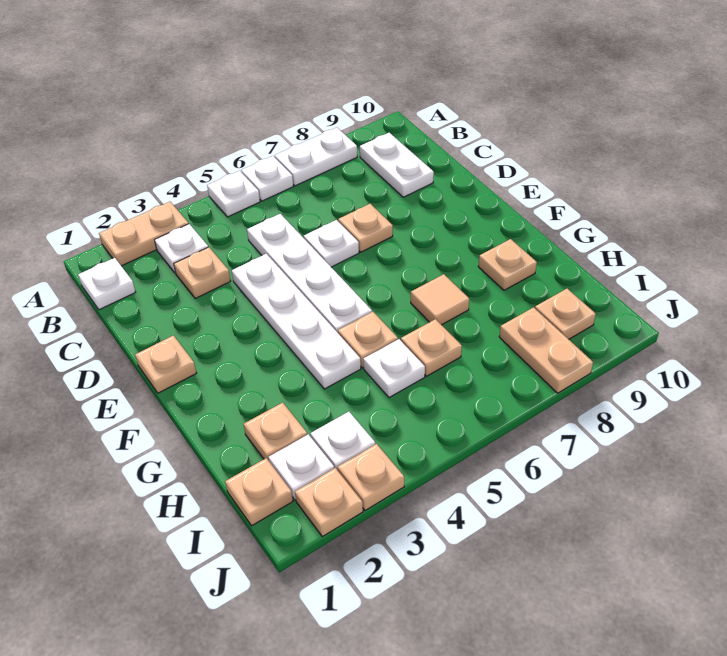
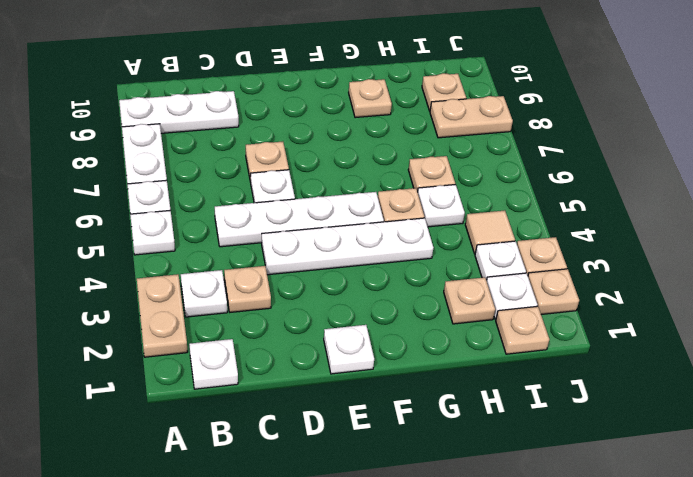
white 1x2 plate [360,133,434,197] -> white 1x3 plate [119,91,239,133]
tan 1x1 plate [135,335,196,393] -> white 1x1 plate [324,325,374,374]
tan 1x1 tile [411,274,469,325] -> tan 1x1 tile moved to [465,210,515,254]

